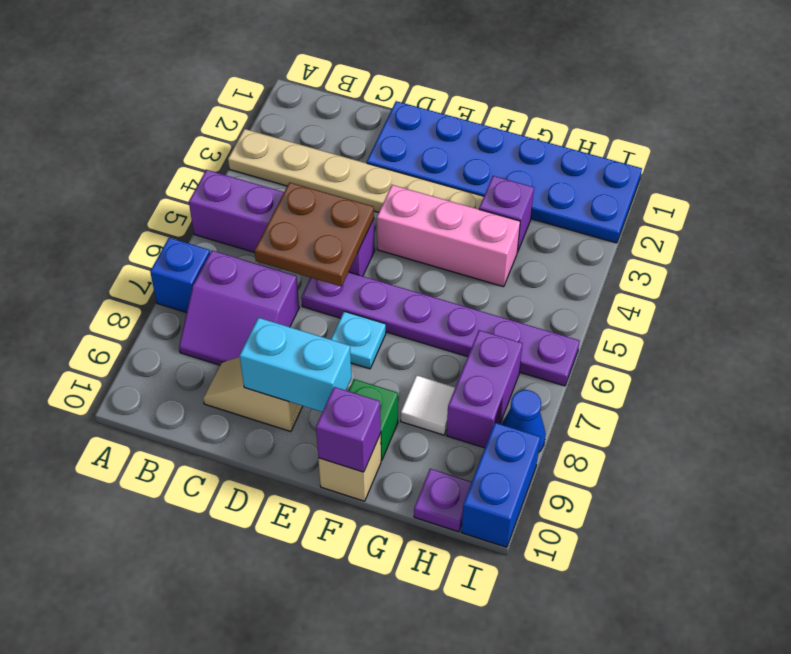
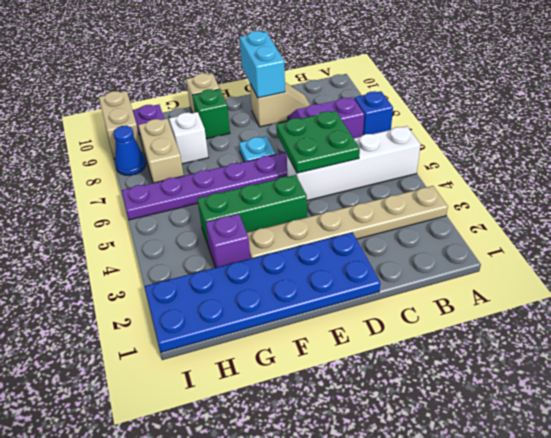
purple 1x4 brick [189,170,375,276] -> white 1x4 brick [287,126,421,201]
brown 2x2 plate [255,182,374,287] -> green 2x2 plate [276,111,360,173]
cyan 1x2 brick [240,318,351,412] -> cyan 1x2 brick turned to [240,31,285,98]
pink 1x3 brick [377,185,520,287] -> green 1x3 brick [197,175,307,250]
purple 1x1 brick [316,387,381,472] -> none
white 1x1 tile [401,375,455,435] -> white 1x1 brick [169,112,208,164]
purple 1x2 brick [446,330,523,448] -> tan 1x2 brick [138,119,184,183]
blue 1x2 brick [461,423,540,547] -> tan 1x2 brick [99,91,143,159]

